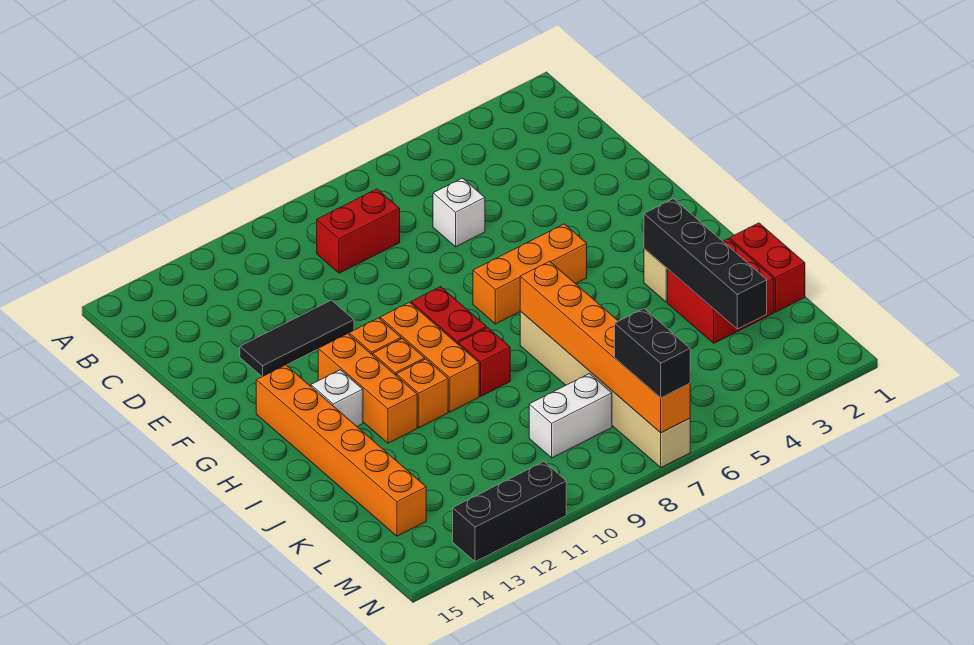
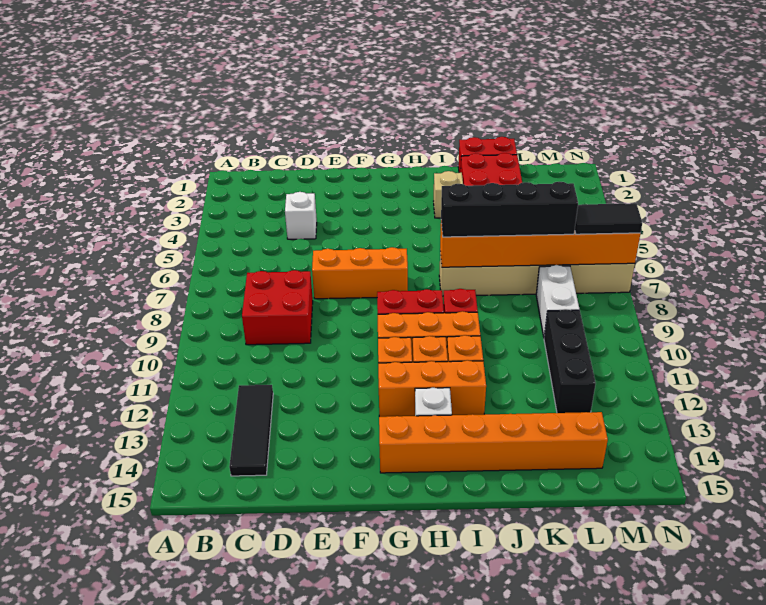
red 1x2 brick [317,189,400,273] -> red 2x2 brick [242,270,313,345]
white 1x1 brick [433,178,485,247] -> white 1x1 brick moved to [285,192,317,239]
black 1x3 tile [240,300,354,377] -> black 1x3 tile moved to [229,385,273,476]
orange 1x3 brick [473,224,587,324] -> orange 1x3 brick turned to [312,247,408,299]
black 1x4 brick [644,199,767,329] -> black 1x4 brick moved to [441,182,578,237]
black 1x2 brick [615,309,690,398] -> black 1x2 tile [575,203,642,234]
black 1x3 brick [453,462,566,562] -> black 1x3 brick moved to [544,309,596,413]

